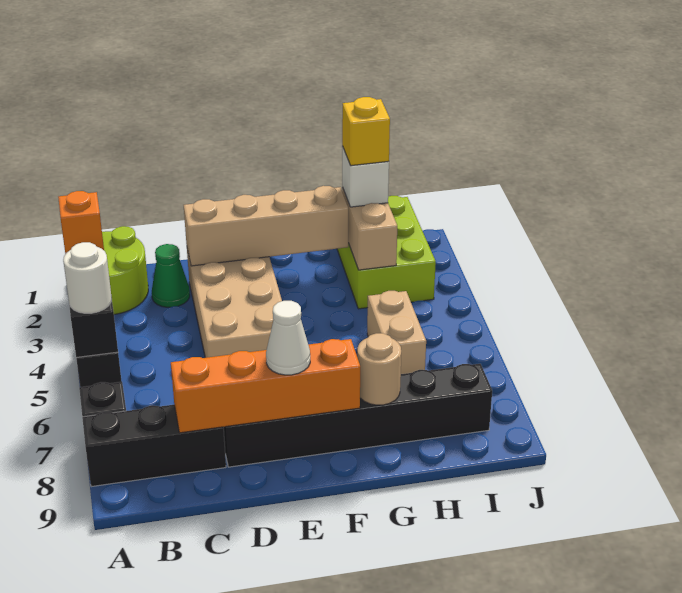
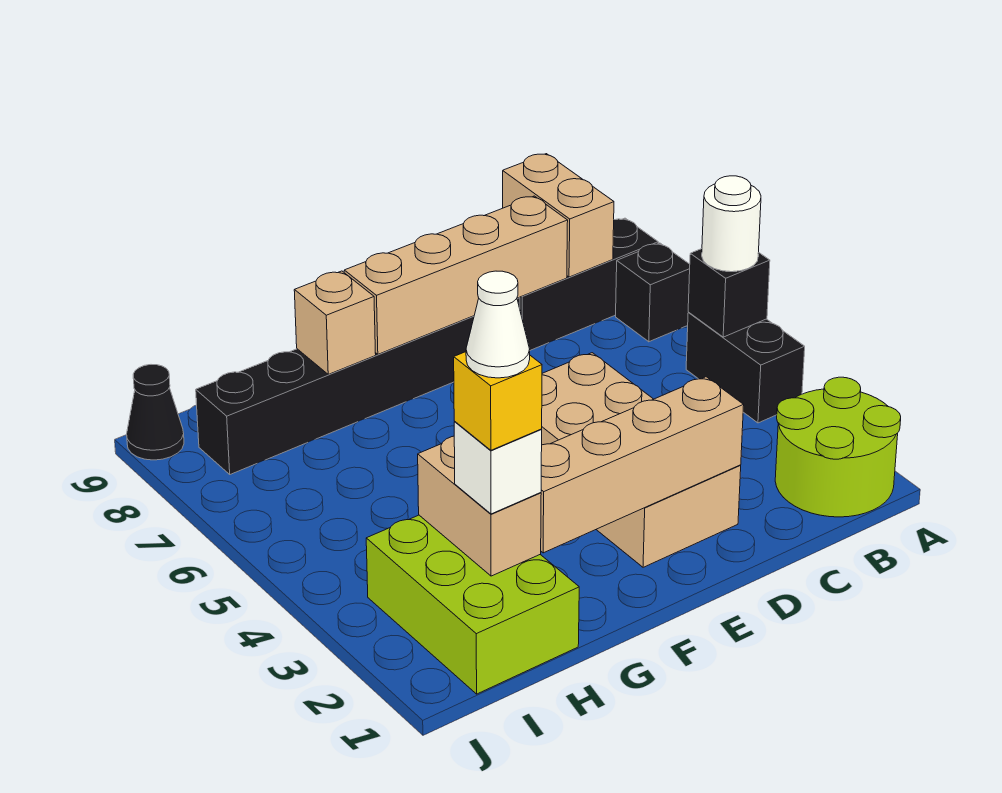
orange 1x1 brick [58,191,104,254] -> none
green 1x1 cone [152,244,190,307] -> none
orange 1x4 brick [171,339,360,433] -> tan 1x4 brick [344,196,568,354]
white 1x1 cone [266,301,310,375] -> white 1x1 cone moved to [466,271,530,378]
tan 1x1 round brick [357,333,401,405] -> tan 1x1 brick [294,271,376,374]
tan 1x2 brick [367,291,426,374] -> tan 1x2 brick moved to [503,154,614,277]
none -> black 1x1 cone [127,365,184,460]

